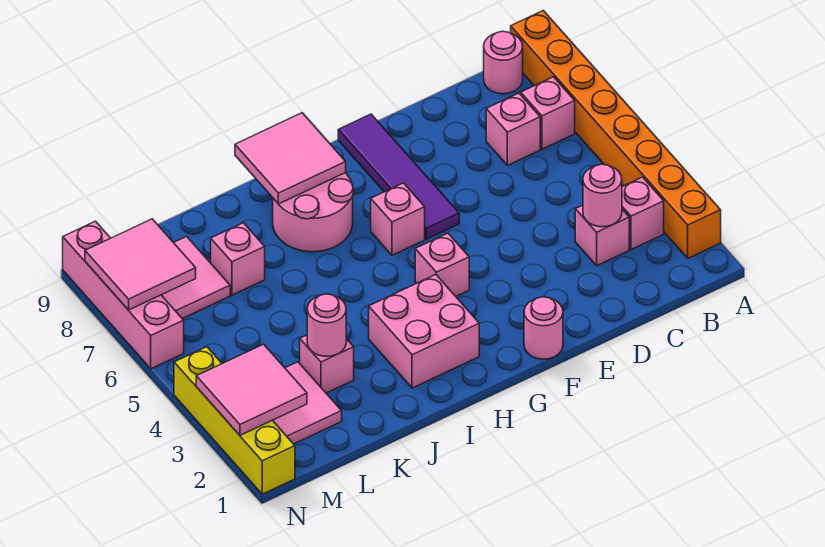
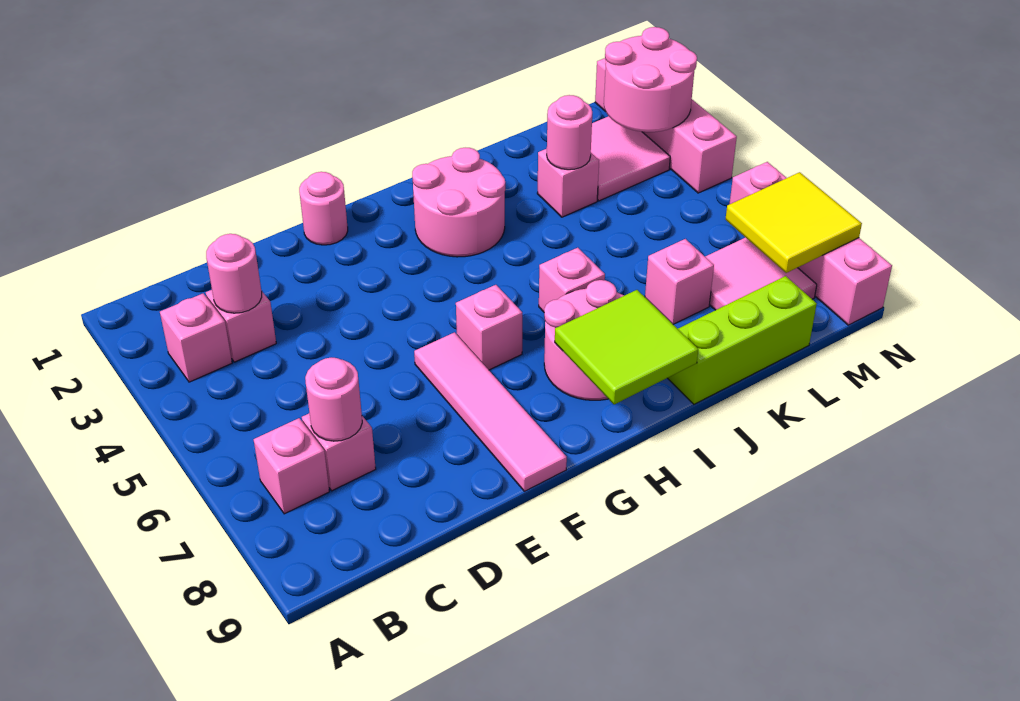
orange 1x8 brick [511,11,721,258] -> none
pink 1x1 round brick [484,31,523,94] -> pink 1x1 round brick moved to [305,358,362,441]
purple 1x4 tile [338,114,459,239] -> pink 1x4 tile [414,332,567,491]
pink 1x1 brick [415,233,469,296] -> pink 1x1 brick moved to [539,248,605,312]
pink 2x2 brick [369,275,479,388] -> pink 2x2 round brick [412,148,505,257]
pink 2x2 tile [235,113,346,204] -> lime 2x2 tile [555,290,698,405]
none -> lime 1x3 brick [668,276,817,404]
pink 2x2 tile [196,344,307,435] -> pink 2x2 round brick [604,27,697,132]
pink 2x2 tile [85,219,196,310] -> yellow 2x2 tile [725,172,862,273]
yellow 1x4 brick [174,347,295,494] -> pink 1x4 brick [595,58,737,193]

